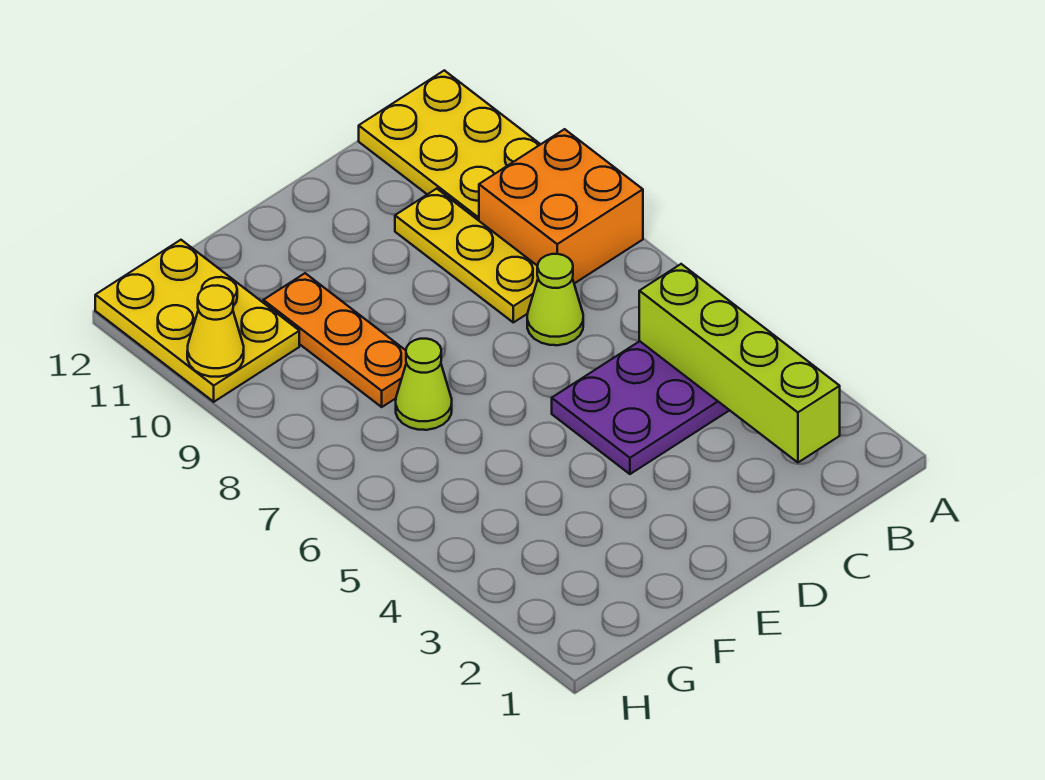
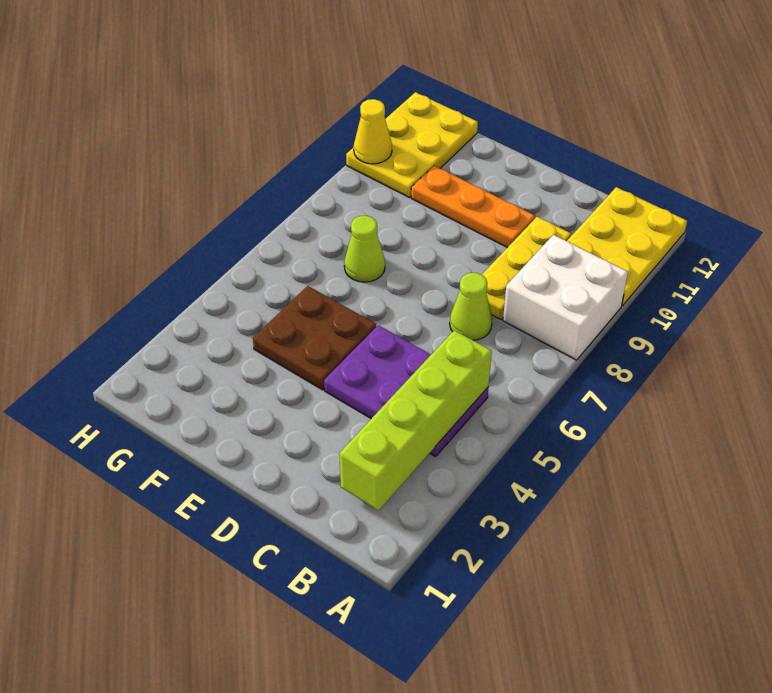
orange 2x2 brick [479,129,643,283] -> white 2x2 brick [503,235,628,360]
none -> brown 2x2 plate [253,286,376,390]
orange 1x3 plate [263,273,406,407] -> orange 1x3 plate turned to [411,166,535,248]

